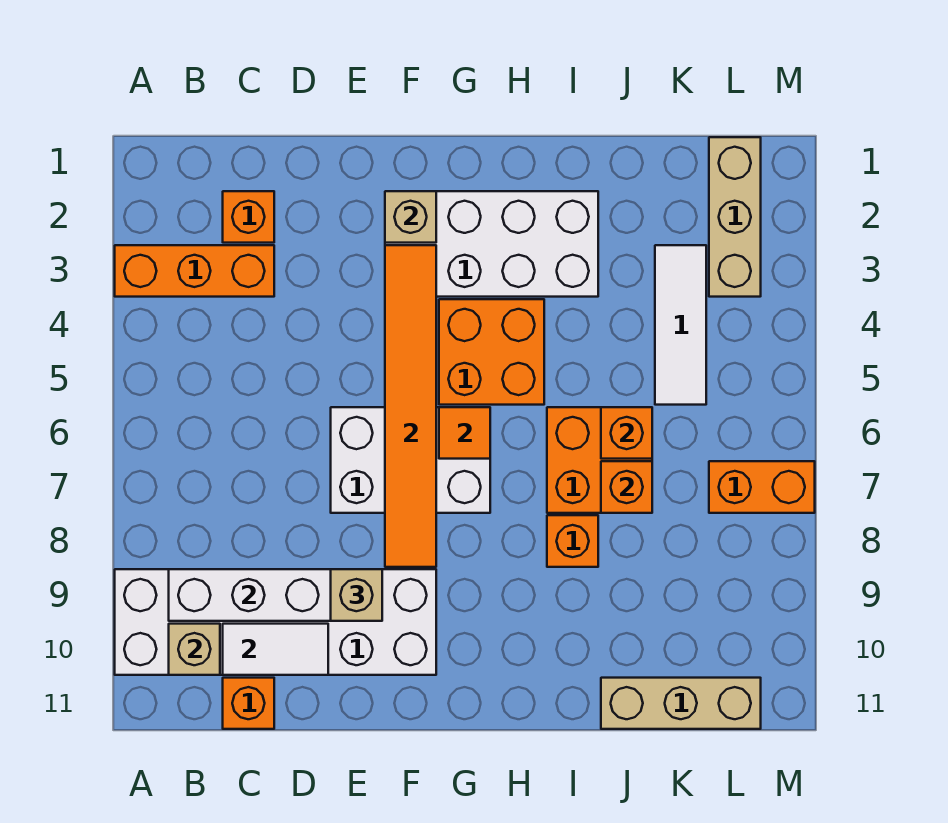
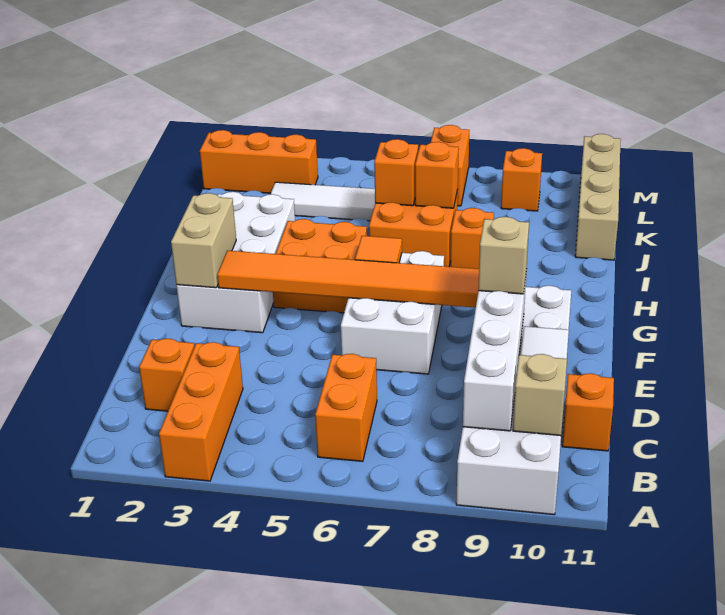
none -> orange 1x2 brick [315,354,377,461]
tan 1x1 brick [385,191,436,243] -> tan 1x2 brick [171,193,236,288]
tan 1x3 brick [601,678,761,729] -> tan 1x4 brick [575,134,621,260]
tan 1x3 brick [709,137,761,297] -> orange 1x3 brick [200,130,318,193]
none -> orange 1x1 brick [501,148,542,211]

